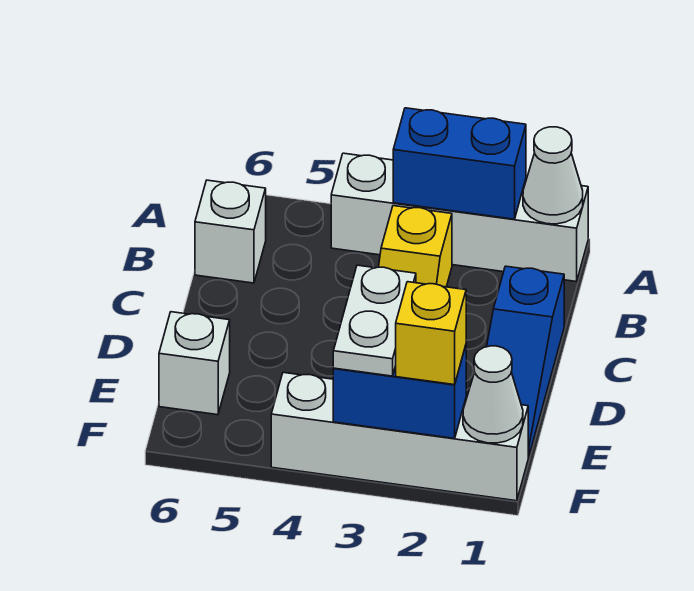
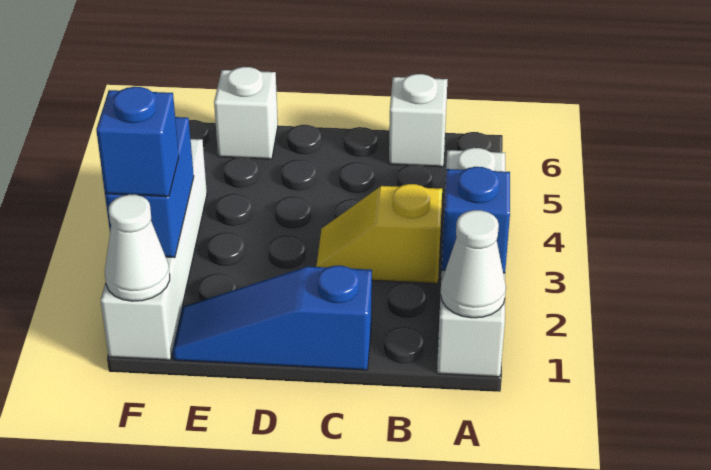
blue 1x2 brick [393,108,526,219] -> blue 1x1 brick [442,167,510,273]
white 1x2 plate [333,265,416,376] -> none
yellow 1x1 brick [396,282,466,385] -> blue 1x1 brick [96,87,179,197]

